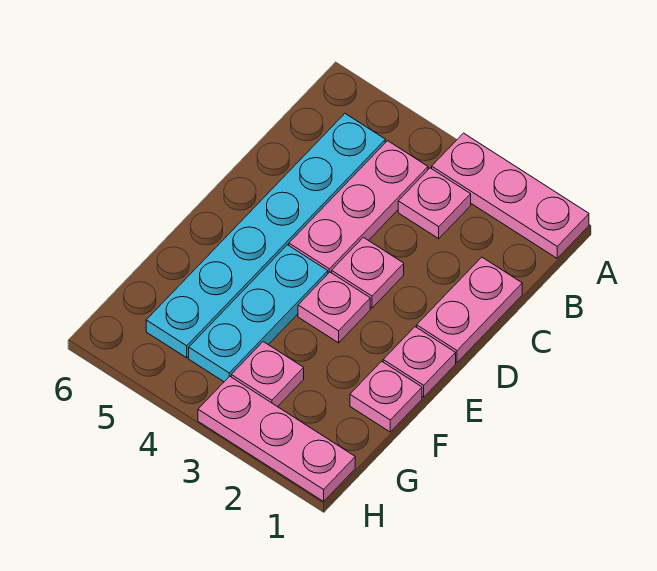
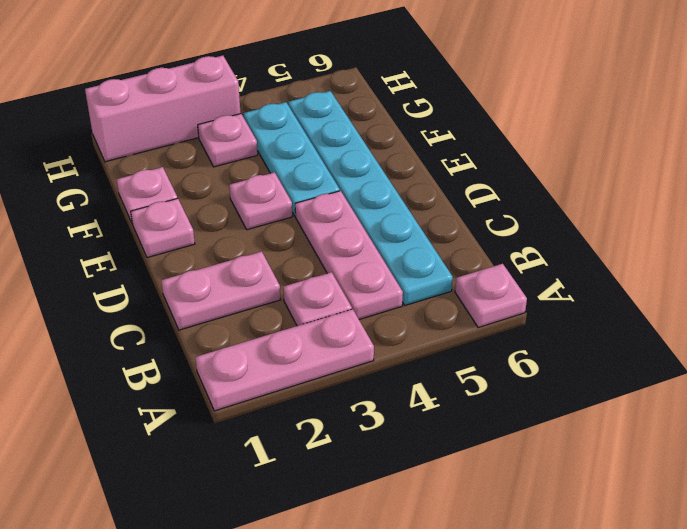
pink 1x2 plate [417,257,522,362] -> pink 1x2 plate turned to [161,252,281,330]
pink 1x1 plate [332,237,404,308] -> pink 1x1 plate moved to [455,264,527,328]
pink 1x3 plate [198,376,355,501] -> pink 1x3 brick [85,56,241,162]

